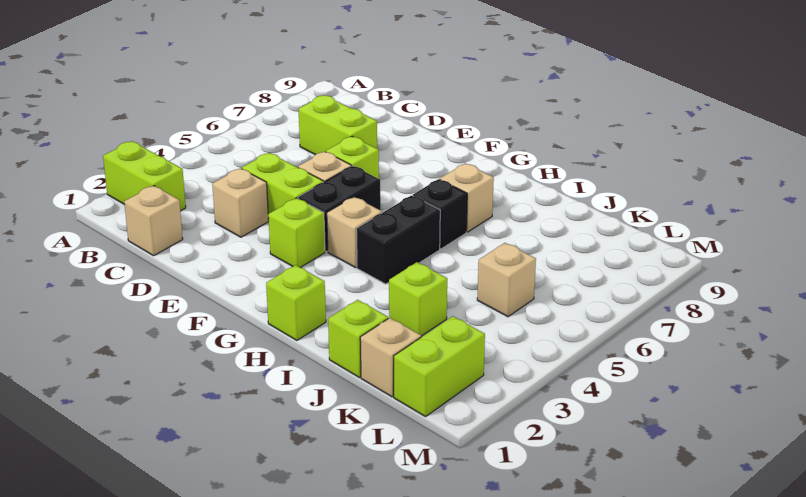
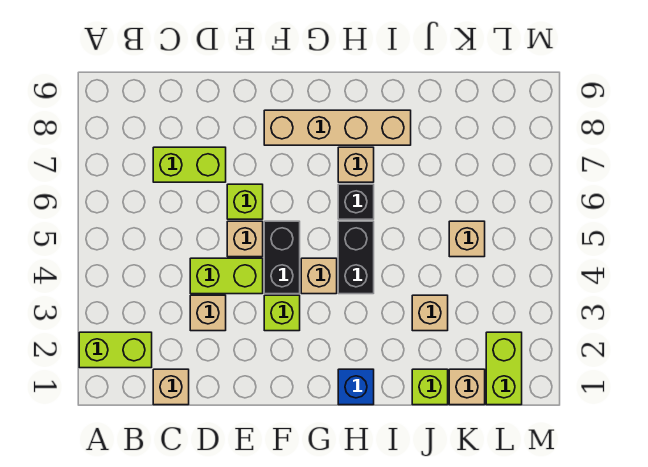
none -> tan 1x4 brick [264,110,411,145]
lime 1x1 brick [266,265,326,340] -> blue 1x1 brick [338,369,374,405]
lime 1x1 brick [389,262,447,336] -> tan 1x1 brick [412,295,448,331]

